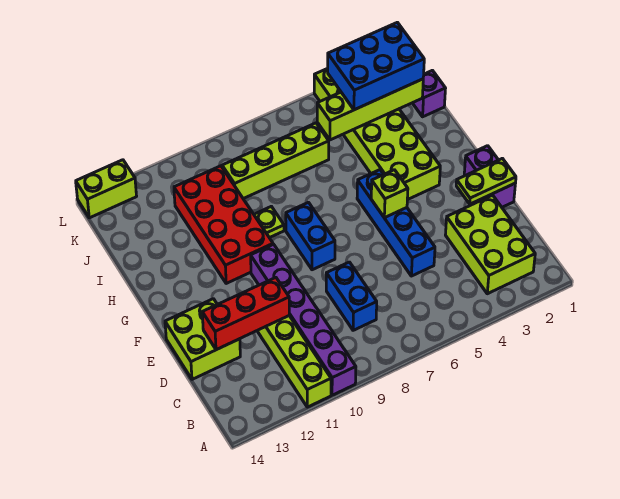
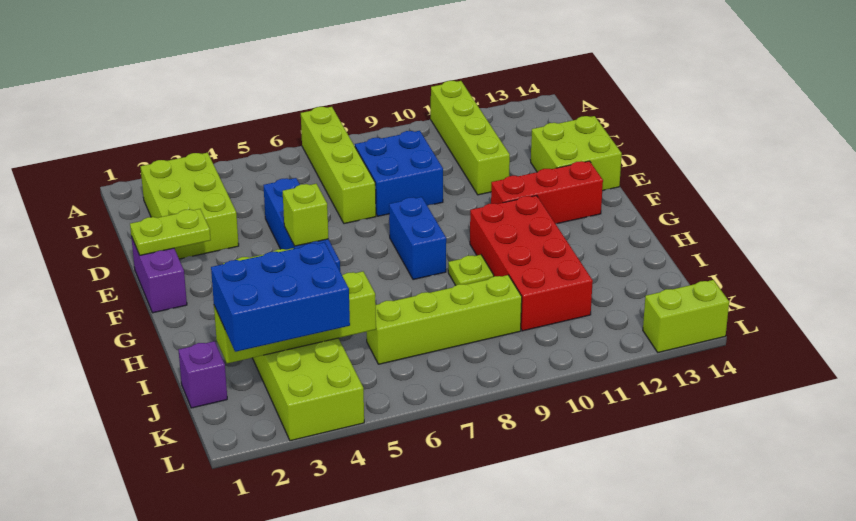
none -> lime 1x4 brick [301,107,376,224]
purple 1x6 brick [251,244,356,395] -> none
blue 1x2 brick [326,262,377,330] -> blue 2x2 brick [355,131,443,216]
red 1x3 brick [202,278,289,350] -> red 1x3 brick moved to [491,161,603,224]

